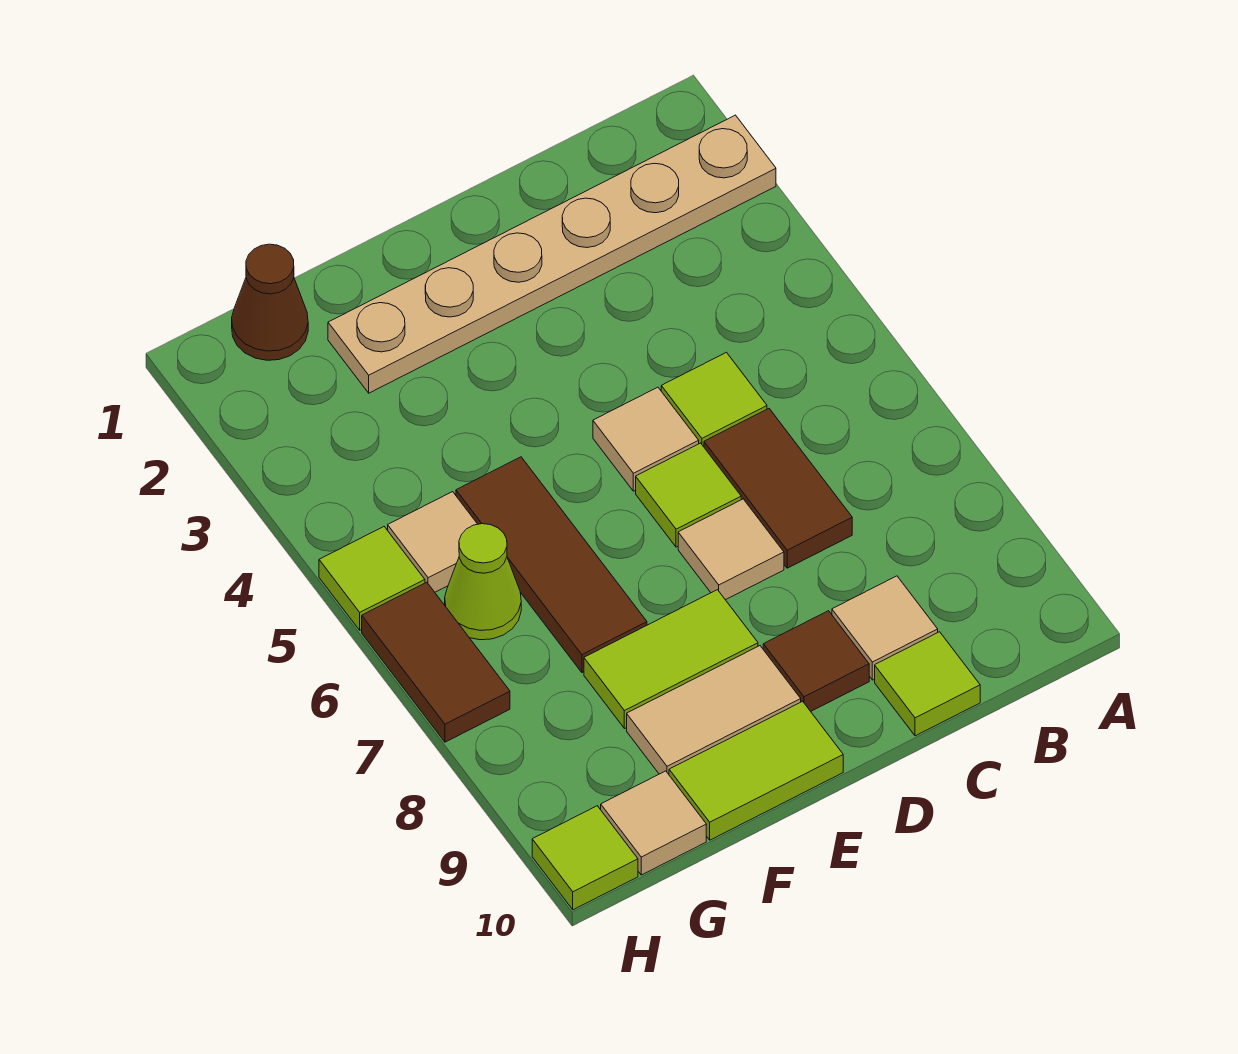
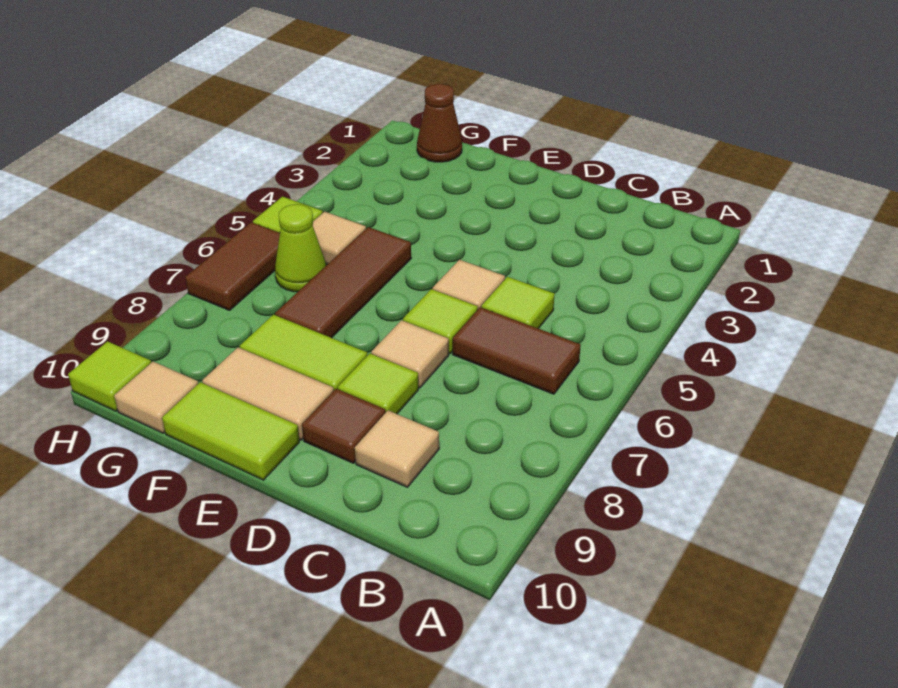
tan 1x6 plate [328,115,776,393] -> none
brown 1x2 tile [704,409,852,568] -> brown 1x2 tile turned to [453,307,581,394]
lime 1x1 tile [875,632,980,736] -> lime 1x1 tile moved to [338,353,418,414]

